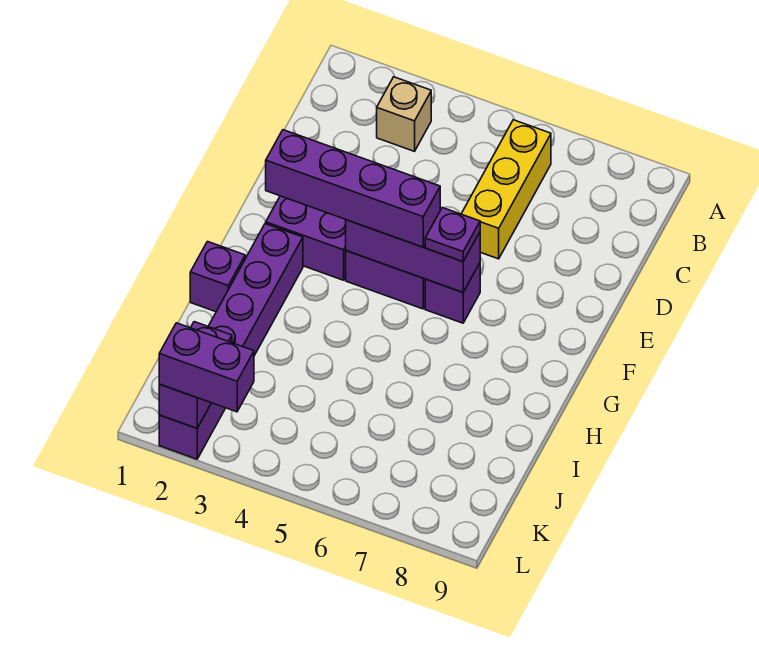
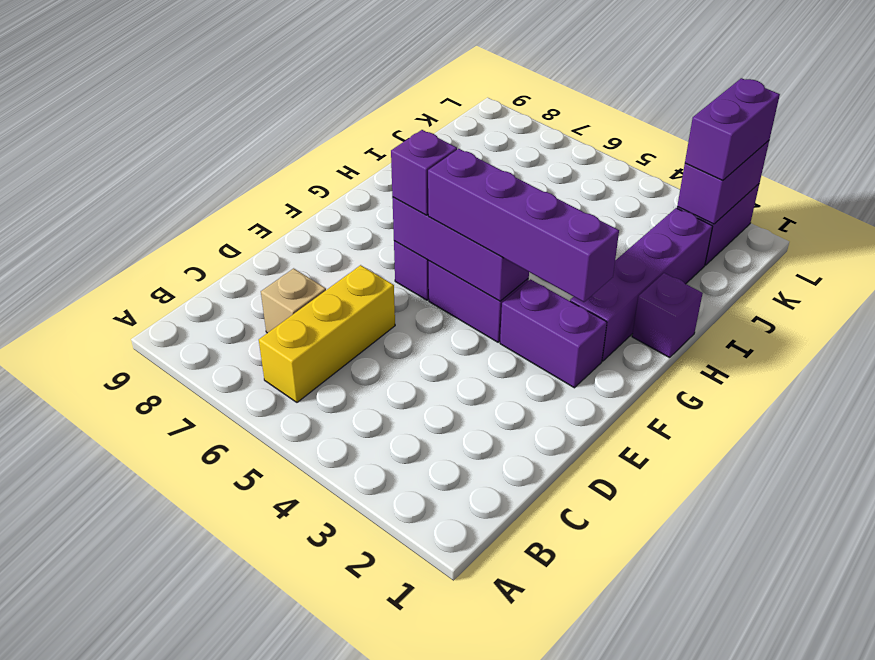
tan 1x1 brick [377,77,431,151] -> tan 1x1 brick moved to [261,268,326,333]
purple 1x1 plate [425,208,480,262] -> purple 1x1 brick [391,130,457,215]
purple 1x2 brick [159,323,254,412] -> purple 1x2 brick turned to [685,78,780,181]

